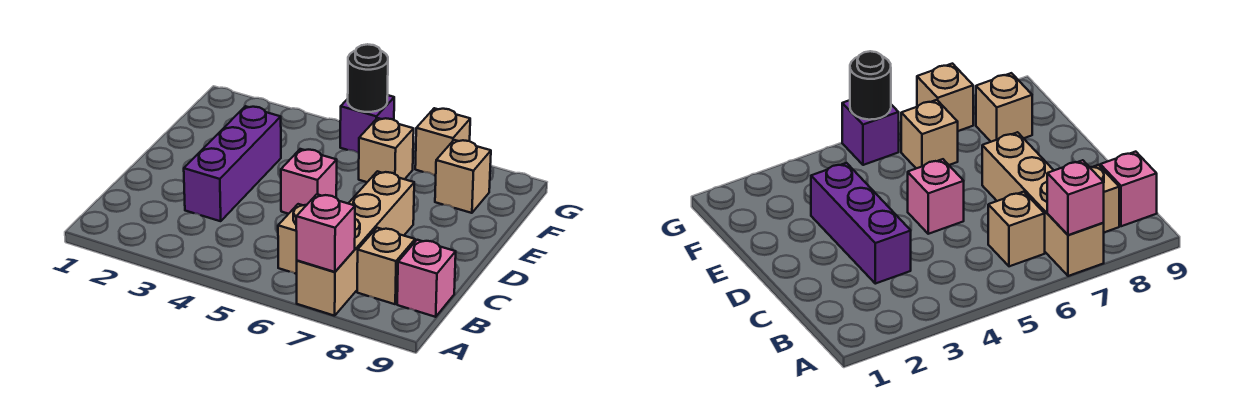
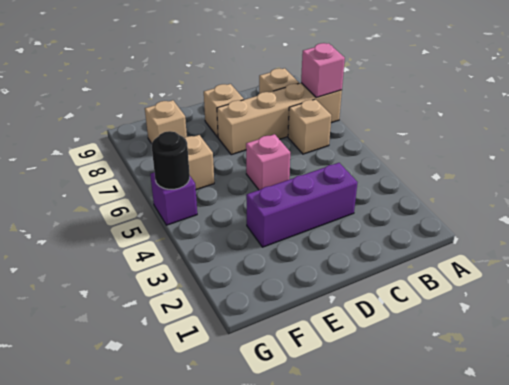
pink 1x1 brick [397,240,456,317] -> none
tan 1x1 brick [415,108,470,176] -> tan 1x1 brick moved to [204,84,244,137]

